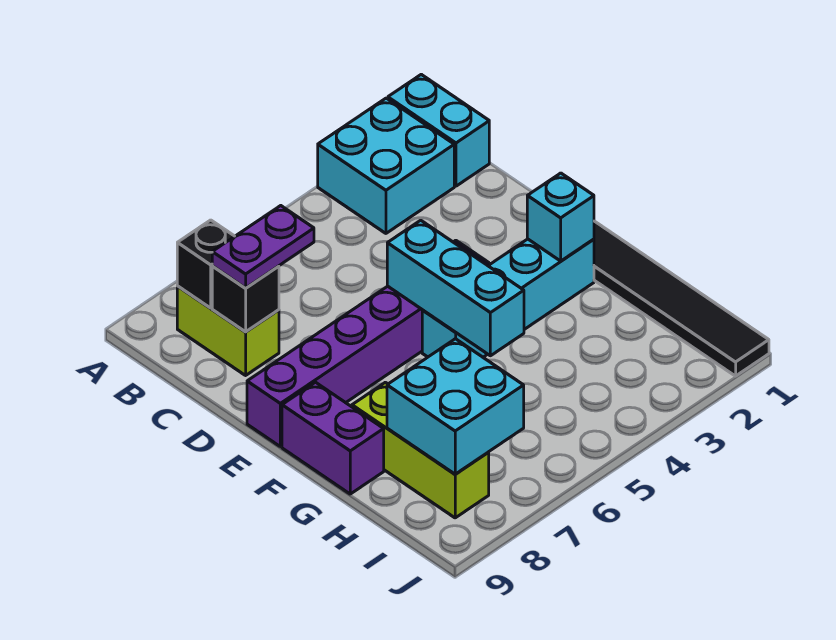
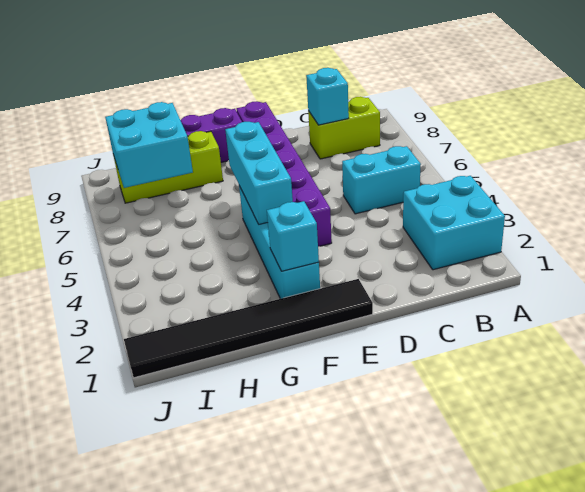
cyan 1x2 brick [388,74,489,186] -> cyan 1x2 brick moved to [342,146,421,214]
black 1x1 brick [177,220,235,308] -> none
purple 1x2 plate [212,206,314,288] -> none
black 1x1 brick [212,266,279,332] -> cyan 1x1 brick [306,68,349,125]
cyan 1x3 brick [387,220,524,356] -> cyan 1x3 brick turned to [225,122,293,224]

